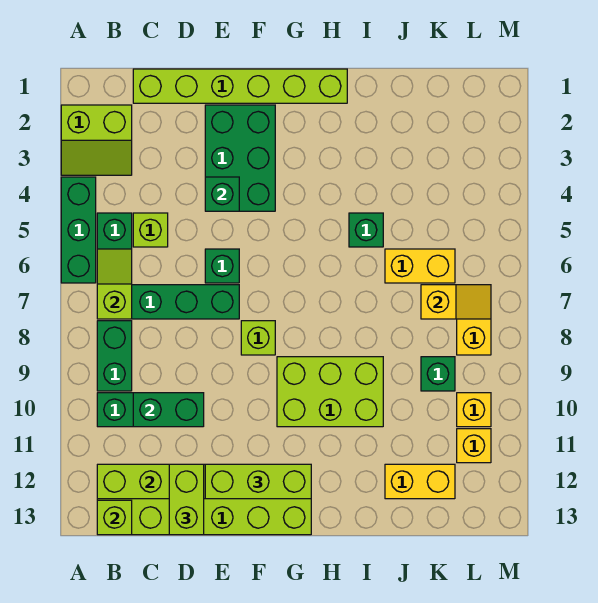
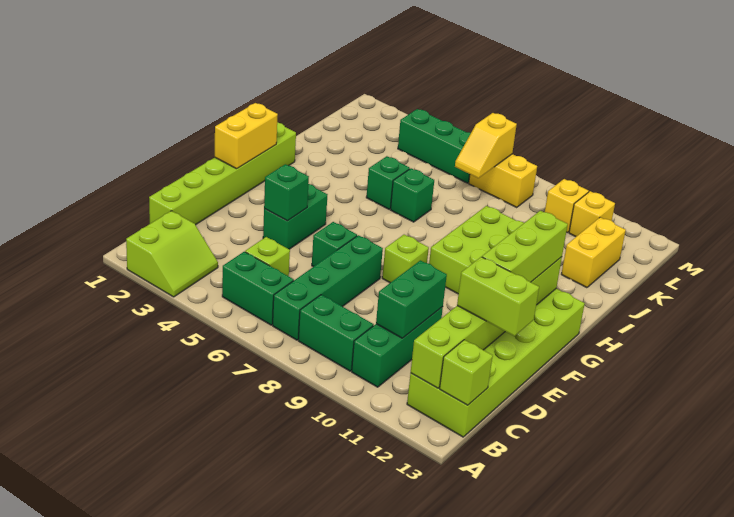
green 1x3 brick [61,177,96,283] -> green 1x3 brick moved to [398,109,471,183]
lime 1x2 slope [97,249,132,319] -> none
green 2x3 brick [205,105,275,211] -> green 1x2 brick [263,184,327,249]
yellow 1x2 brick [385,249,455,283] -> yellow 1x2 brick moved to [215,103,278,169]
yellow 1x2 slope [421,285,491,319] -> yellow 1x2 slope turned to [455,113,517,178]
green 1x1 brick [421,357,455,391] -> green 1x1 brick moved to [390,168,434,222]

